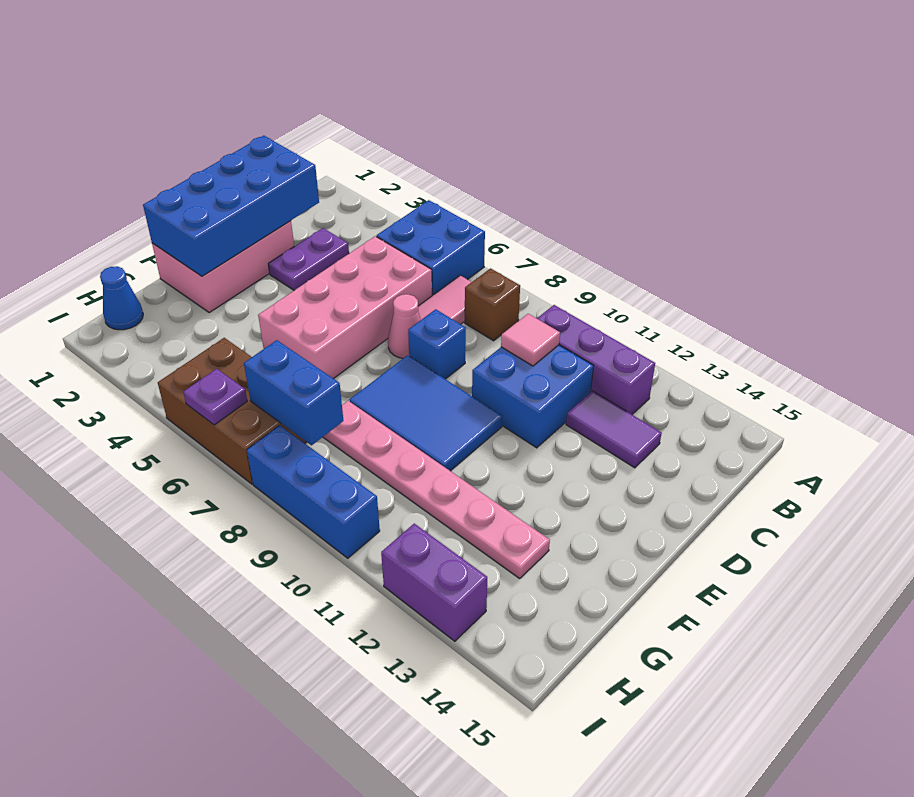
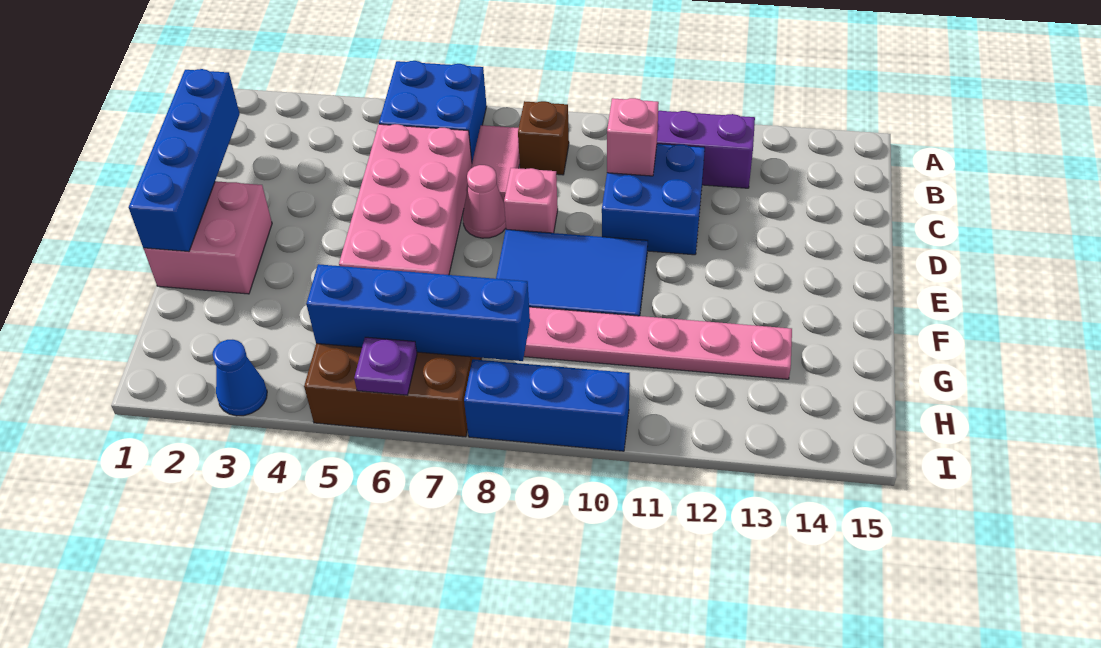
blue 2x4 brick [143,136,319,276] -> blue 1x4 brick [129,69,240,251]
purple 1x2 plate [268,228,349,290] -> none
pink 1x1 tile [501,314,560,366] -> pink 1x1 brick [607,98,659,176]
purple 1x2 tile [566,391,662,468] -> none
pink 2x3 brick [152,221,294,312] -> pink 2x2 brick [144,181,272,294]
blue 1x1 brick [408,309,466,379] -> pink 1x1 brick [504,168,558,233]
blue 1x1 cone [100,266,143,330] -> blue 1x1 cone moved to [213,340,267,416]
blue 1x2 brick [244,340,343,445] -> blue 1x4 brick [306,264,530,361]
purple 1x2 brick [381,524,487,641] -> none

